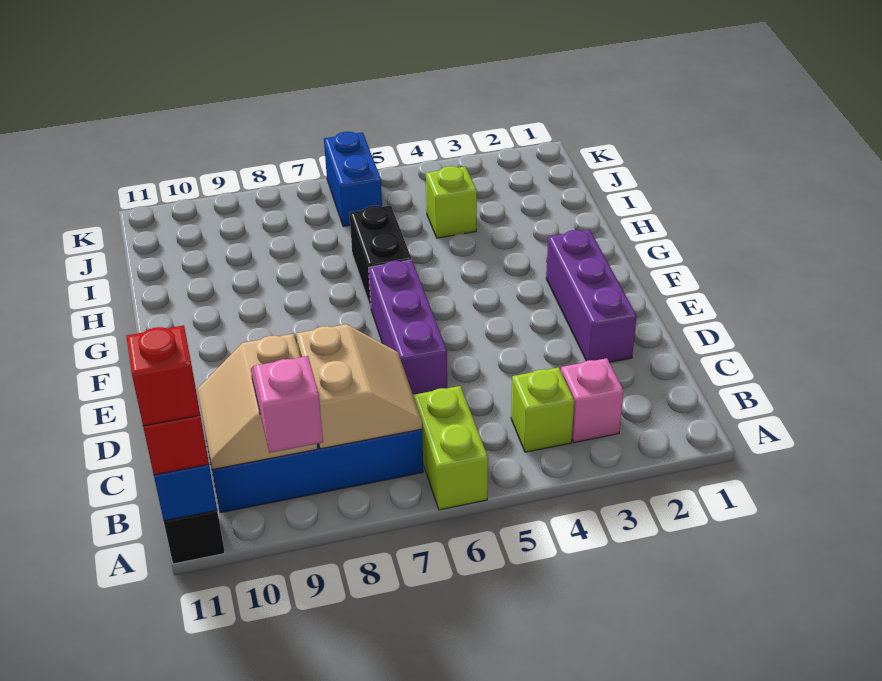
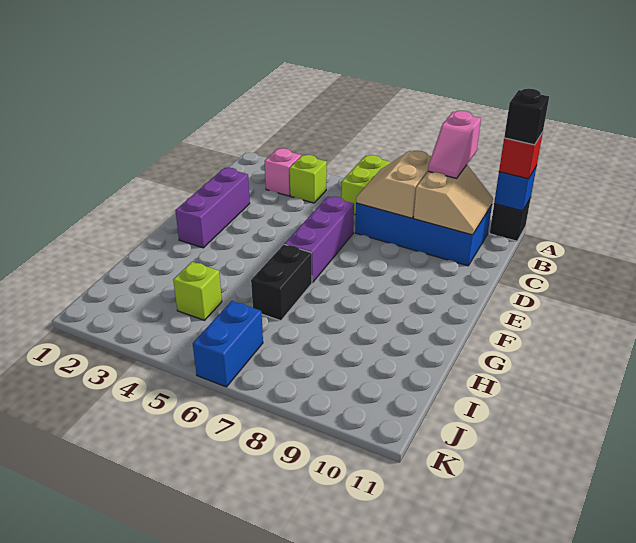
red 1x1 brick [126,325,200,426] -> black 1x1 brick [504,88,549,145]

